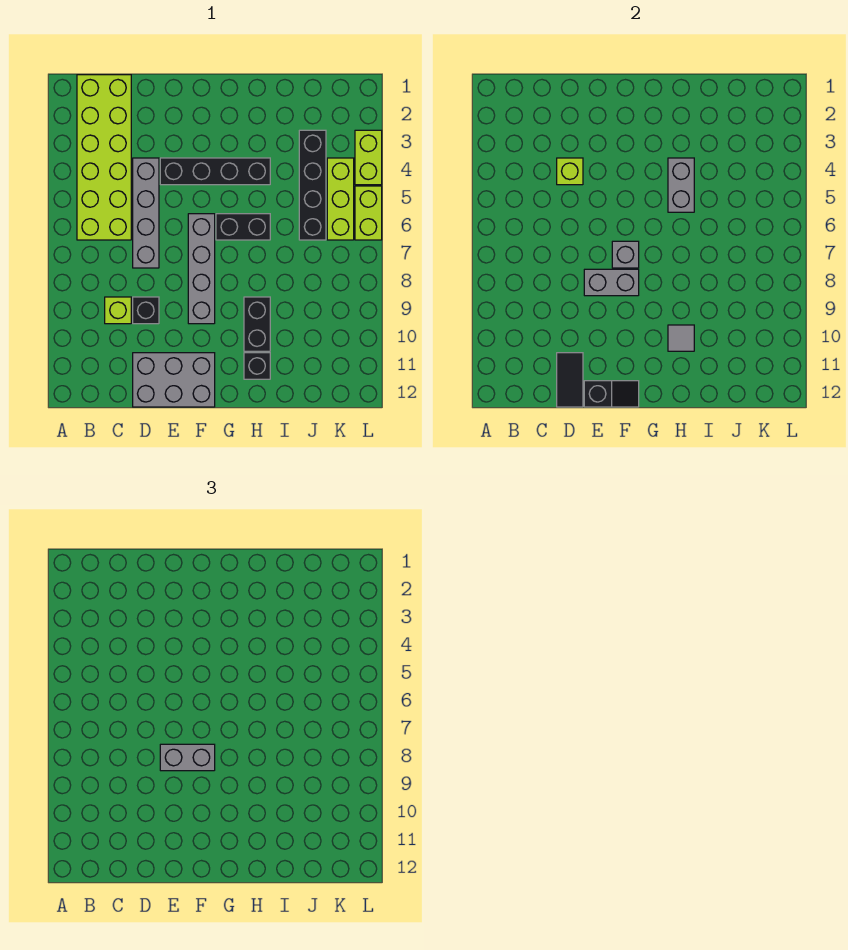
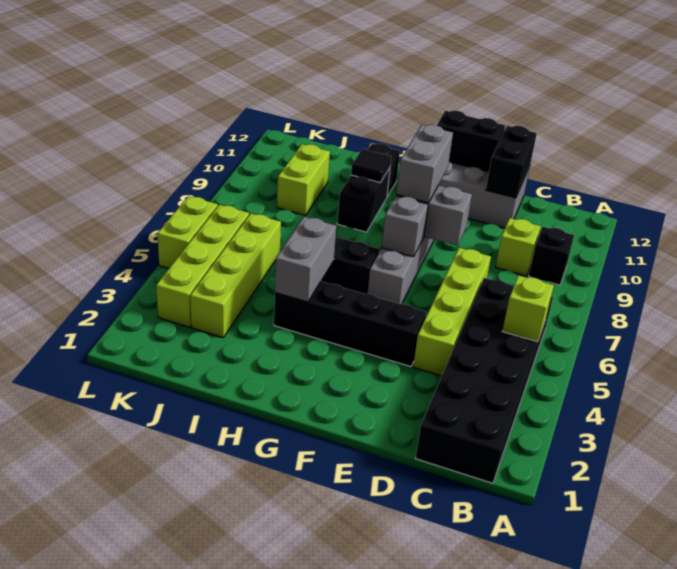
lime 2x6 brick [77,75,131,240] -> black 2x6 brick [416,278,553,483]
grey 1x4 brick [133,158,159,268] -> lime 1x4 brick [413,248,491,376]
lime 1x1 brick [557,158,583,185] -> lime 1x1 brick moved to [502,275,554,342]
black 1x1 brick [133,297,159,324] -> black 1x1 brick moved to [529,227,574,285]
black 1x2 tile [557,353,583,407] -> black 1x2 brick [486,126,537,198]
grey 1x2 brick [160,744,215,771] -> grey 1x2 brick turned to [397,125,453,203]
black 1x2 slope [584,381,639,407] -> black 1x2 brick [437,110,505,172]
grey 1x1 tile [668,325,694,351] -> black 1x1 tile [351,149,391,183]
black 1x4 brick [299,130,326,240] -> lime 1x4 brick [190,213,281,338]
lime 1x3 brick [327,158,354,240] -> lime 1x4 brick [156,205,249,327]
lime 1x2 brick [355,130,382,185] -> lime 1x2 brick moved to [277,144,330,215]

